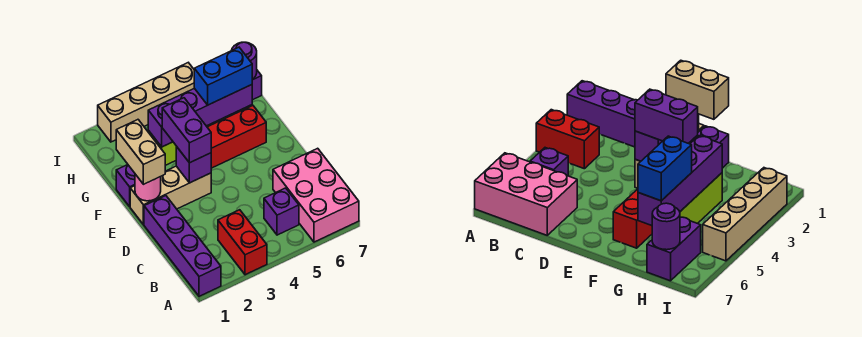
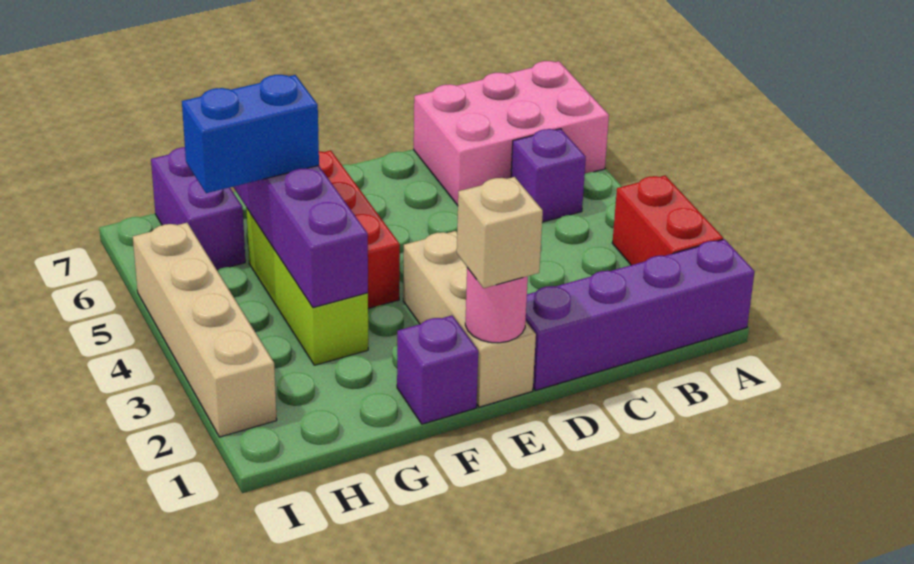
red 1x2 brick [218,210,267,275] -> red 1x2 brick turned to [612,175,723,265]
tan 1x2 brick [116,120,165,184] -> tan 1x1 brick [457,177,543,288]
purple 1x1 brick [176,146,211,183] -> none
purple 1x2 brick [162,98,211,163] -> none
blue 1x2 brick [194,47,252,105] -> blue 1x2 brick turned to [182,75,319,193]
purple 1x1 round brick [232,42,257,79] -> none

